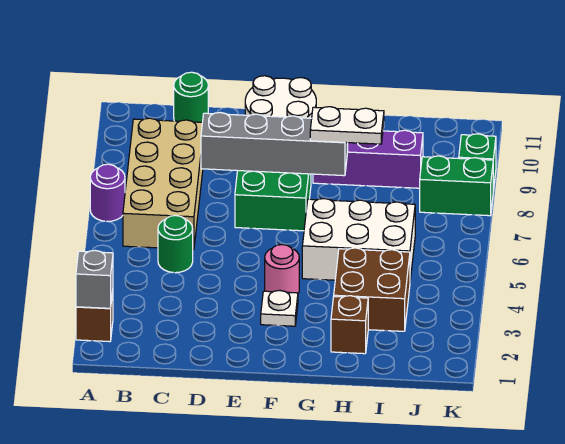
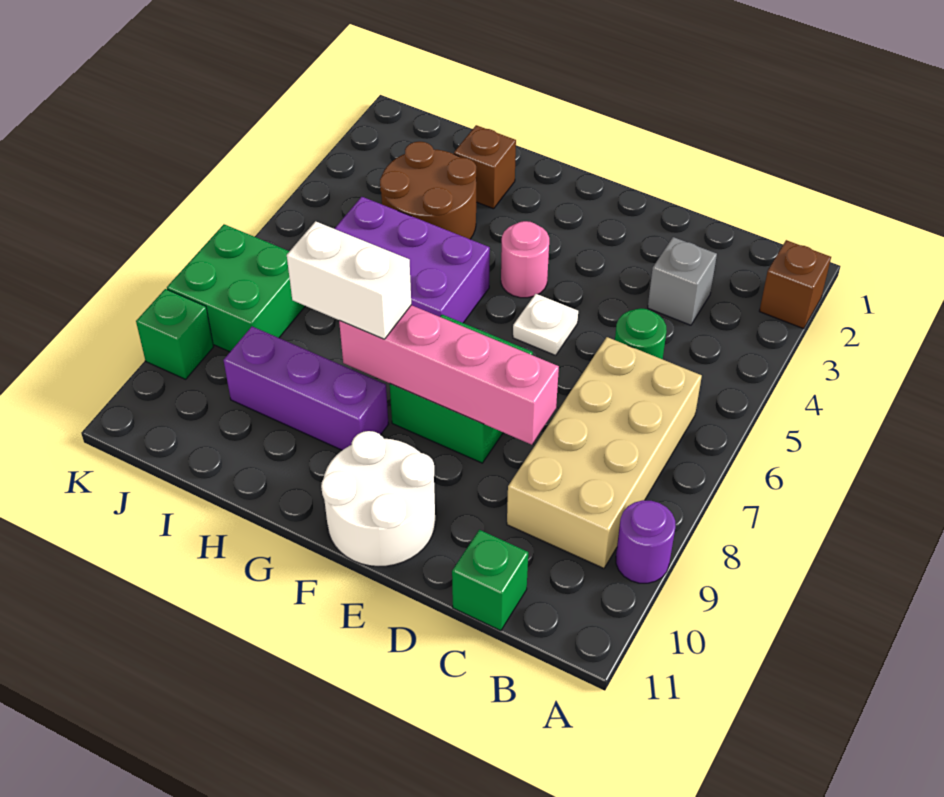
grey 1x1 brick [76,250,113,308] -> grey 1x1 brick moved to [648,237,717,325]
purple 1x1 round brick [90,164,125,221] -> purple 1x1 round brick moved to [616,500,676,583]
green 1x1 round brick [174,72,208,122] -> green 1x1 brick [452,530,528,631]
grey 1x4 brick [201,112,348,176] -> pink 1x4 brick [339,305,559,445]
white 1x1 plate [261,291,298,326] -> white 1x1 plate moved to [513,294,578,355]
white 2x3 brick [302,199,415,280] -> purple 2x3 brick [335,197,490,323]
white 1x2 plate [310,107,384,144] -> white 1x2 brick [287,221,411,339]
brown 2x2 brick [334,248,410,331] -> brown 2x2 round brick [380,141,476,239]
green 1x2 brick [420,156,493,216] -> green 2x2 brick [167,224,305,352]

